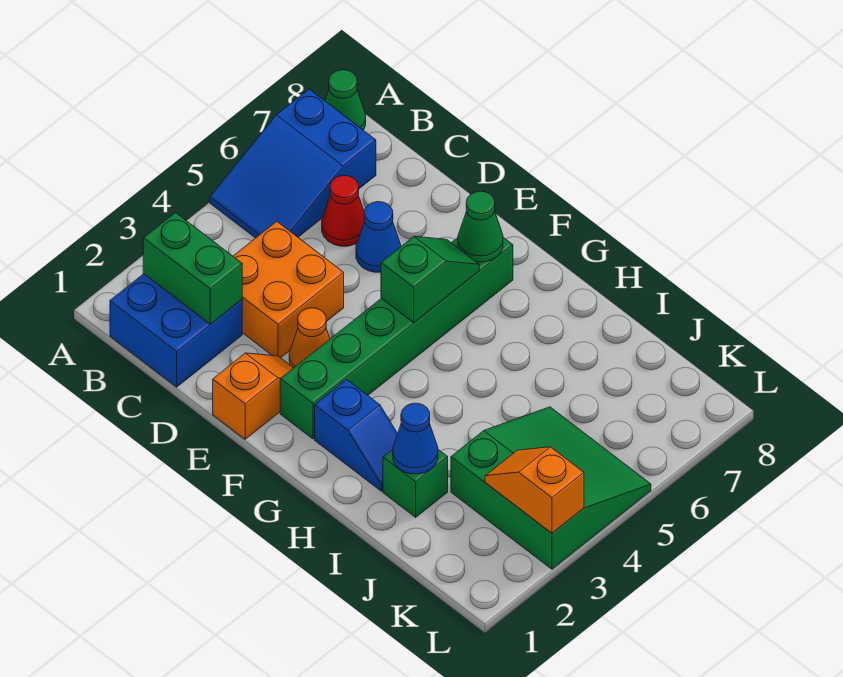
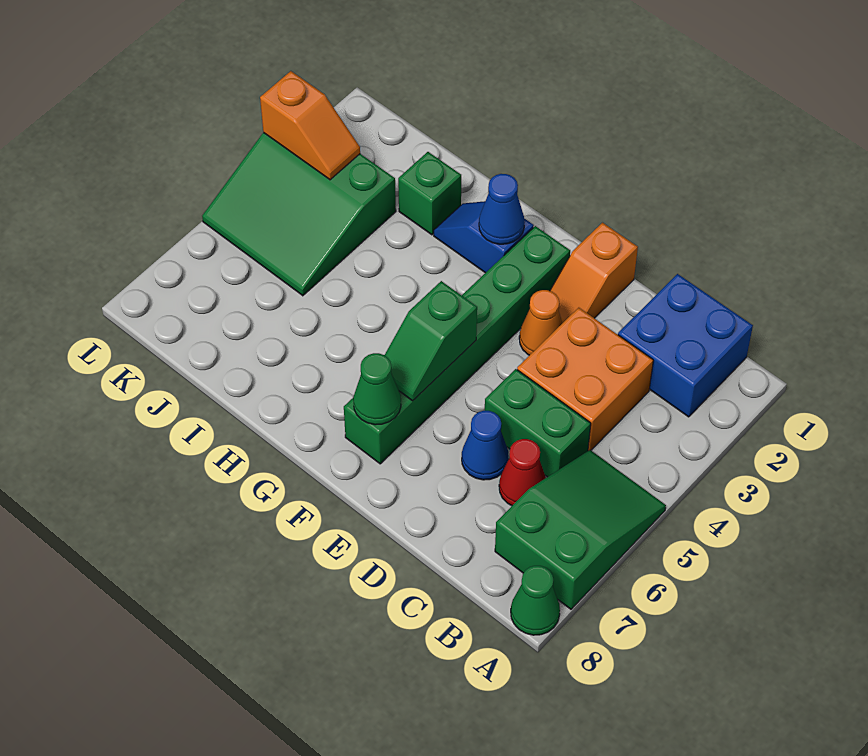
blue 2x3 slope [210,89,376,238] -> green 2x3 slope [495,450,666,609]
green 1x2 brick [143,213,242,324] -> green 1x2 brick moved to [485,369,591,477]
blue 1x1 cone [393,403,438,474] -> blue 1x1 cone moved to [479,174,525,244]

